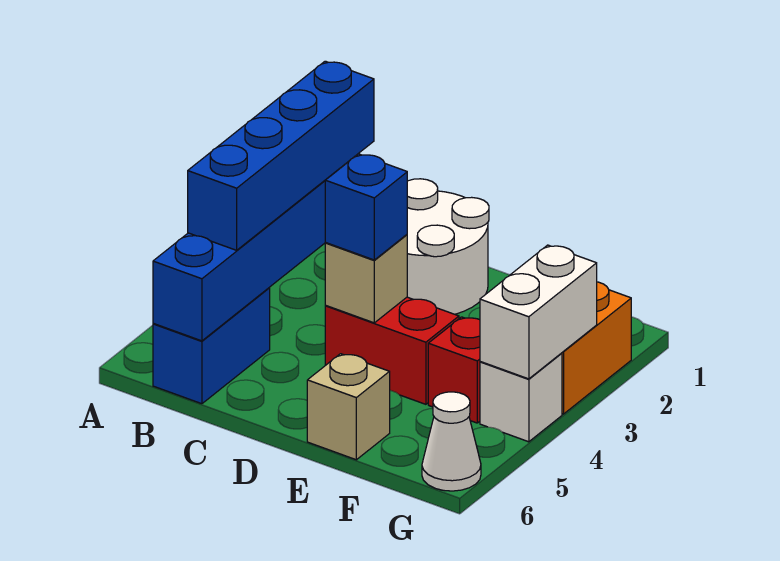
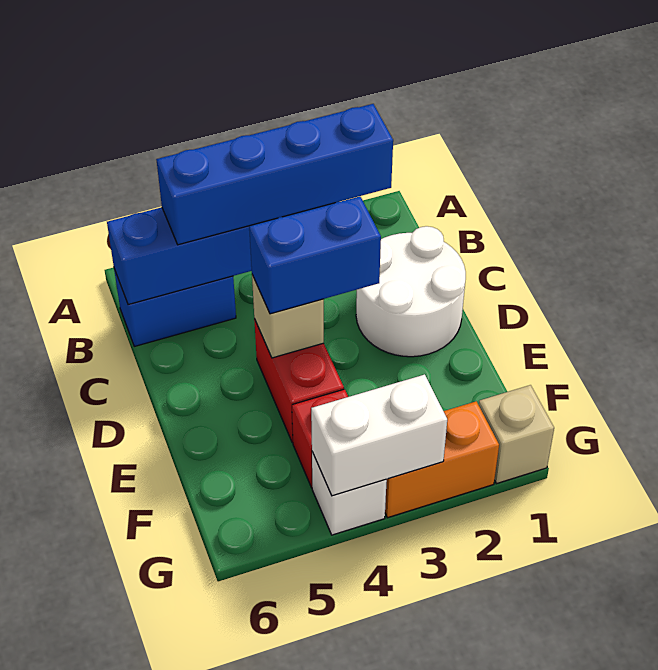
blue 1x1 brick [325,154,407,260] -> blue 1x2 brick [249,196,381,314]
tan 1x1 brick [307,354,390,460] -> tan 1x1 brick moved to [479,385,554,484]
white 1x1 cone [422,392,481,491] -> none

